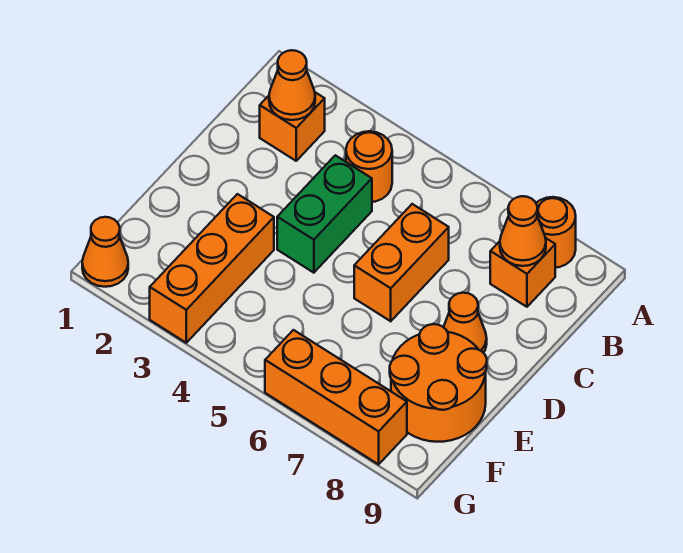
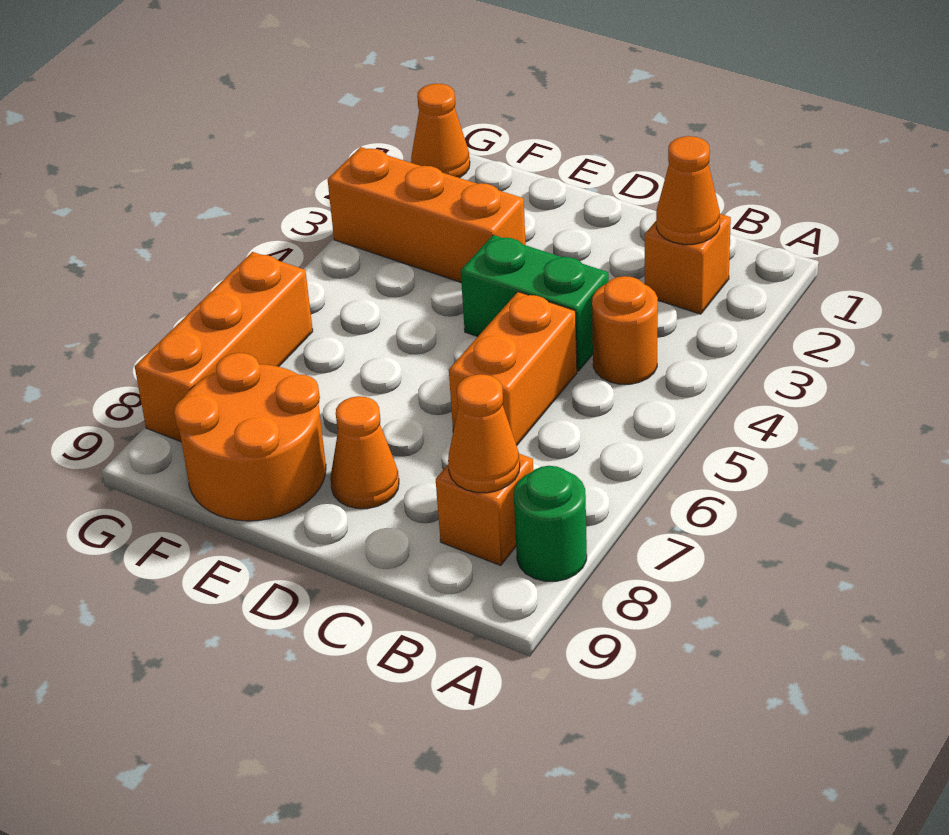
orange 1x1 round brick [536,197,576,268] -> green 1x1 round brick [514,466,587,581]
orange 1x2 brick [354,204,449,321] -> orange 1x2 brick turned to [449,292,577,446]

